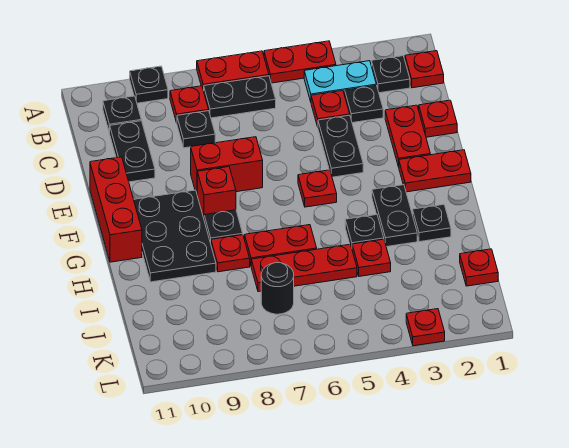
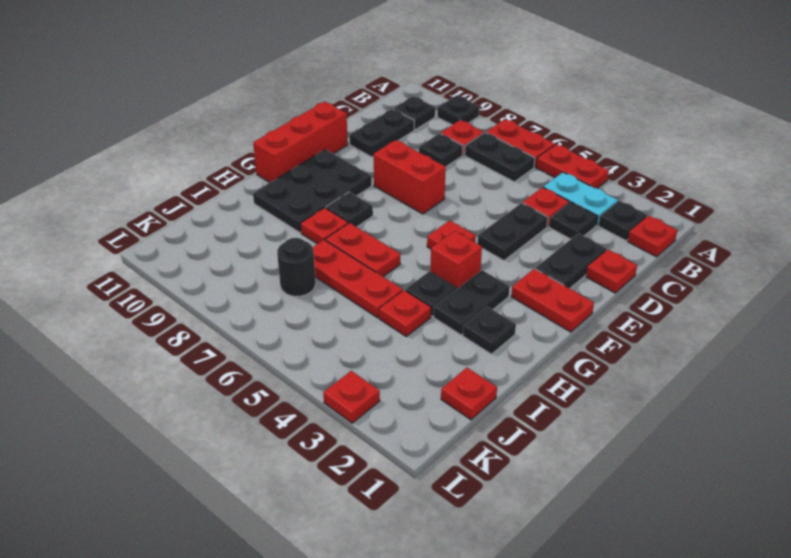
red 1x2 plate [385,105,430,167] -> black 1x2 plate [535,233,606,289]
red 1x1 brick [197,167,236,218] -> red 1x1 brick moved to [430,231,482,289]

